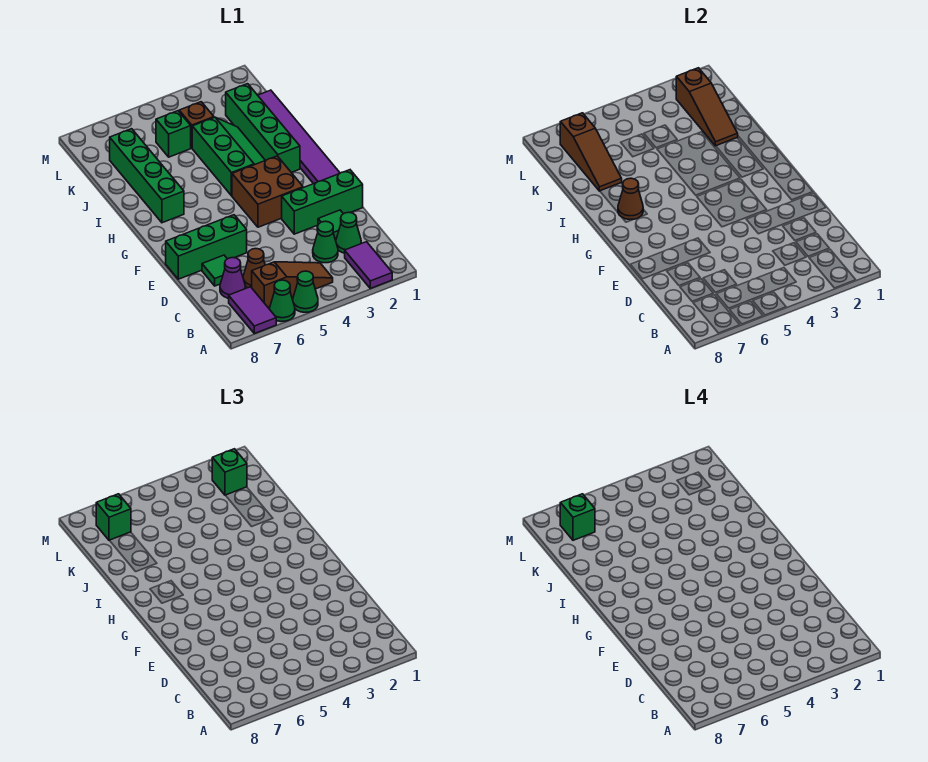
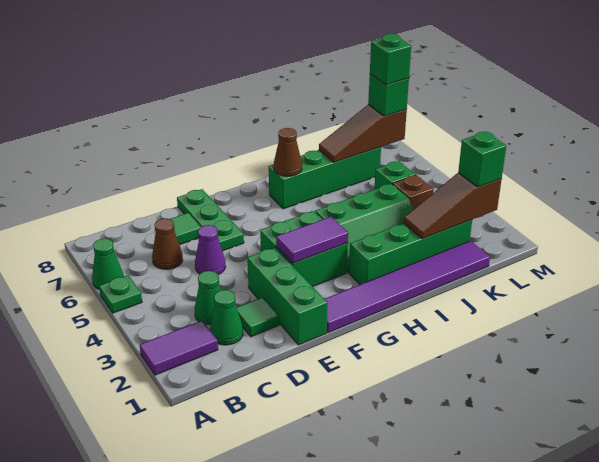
green 1x1 cone [293,271,318,312] -> green 1x1 plate [99,275,142,313]
purple 1x2 tile [229,287,276,334] -> purple 1x2 tile moved to [276,217,348,263]
brown 1x3 slope [252,262,333,307] -> none
purple 1x1 cone [220,258,245,298] -> purple 1x1 cone moved to [195,225,226,274]
green 1x3 brick [166,215,247,279] -> green 1x3 plate [177,189,244,251]
brown 2x2 brick [232,156,303,227] -> green 2x2 brick [260,211,348,287]

